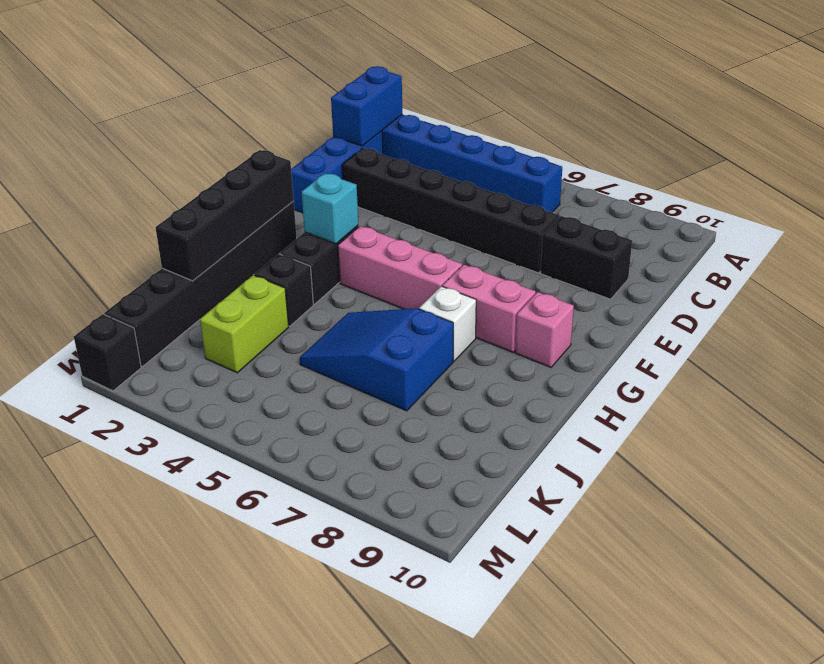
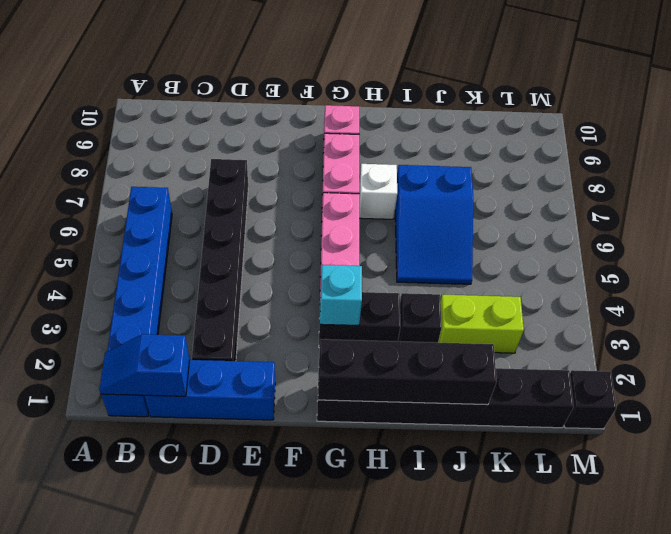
blue 1x2 brick [331,66,402,146] -> blue 1x2 slope [100,334,190,396]
black 1x2 brick [540,216,632,299] -> none

